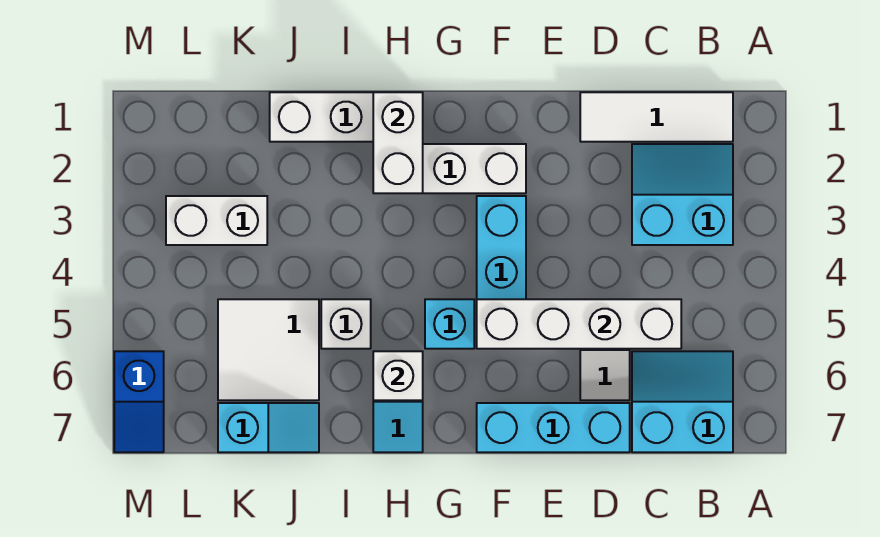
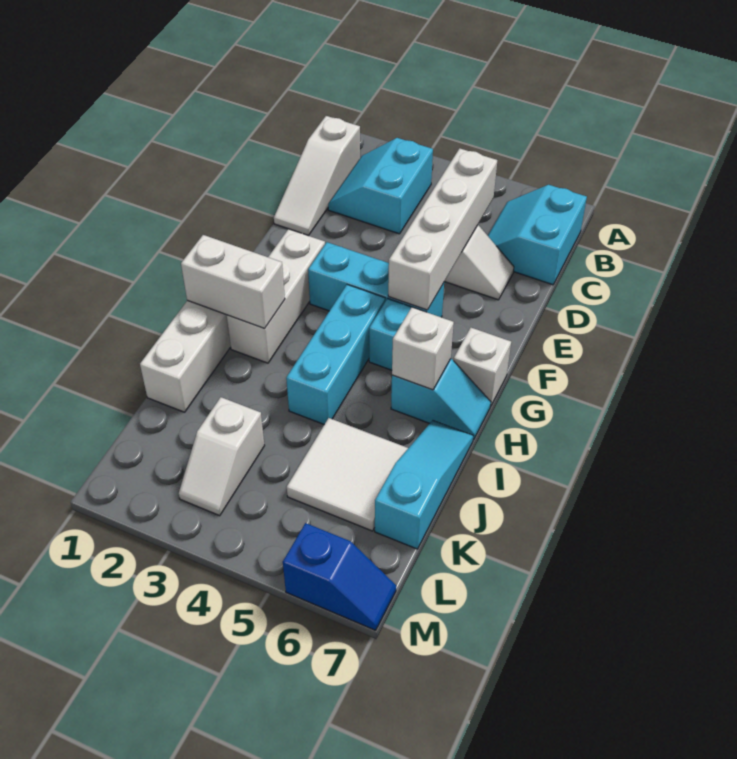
white 1x3 tile [580,92,733,142] -> white 1x3 slope [274,116,360,235]
cyan 1x3 brick [477,403,630,452] -> cyan 1x3 brick moved to [286,285,385,424]
white 1x1 brick [321,299,371,349] -> white 1x1 brick moved to [454,328,511,406]
cyan 1x2 slope [218,403,319,452] -> cyan 1x3 slope [375,420,473,549]
white 1x2 brick [166,196,267,245] -> white 1x2 slope [179,397,265,516]

